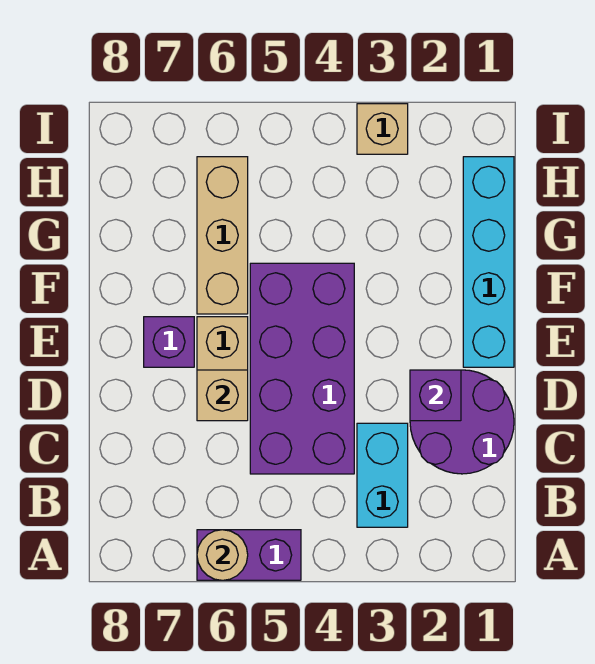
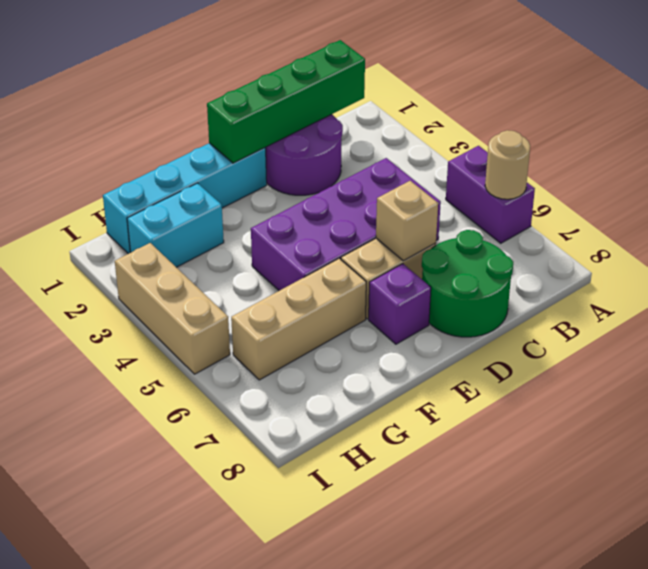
none -> green 1x4 brick [207,40,365,163]
cyan 1x2 brick [357,423,408,527] -> cyan 1x2 brick moved to [127,183,224,267]
none -> green 2x2 round brick [422,230,513,337]
purple 1x1 brick [410,370,461,421] -> none
tan 1x1 brick [357,104,408,154] -> tan 1x3 brick [115,243,230,374]

